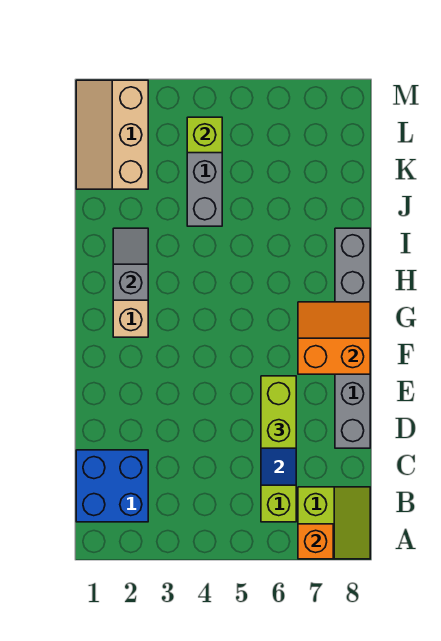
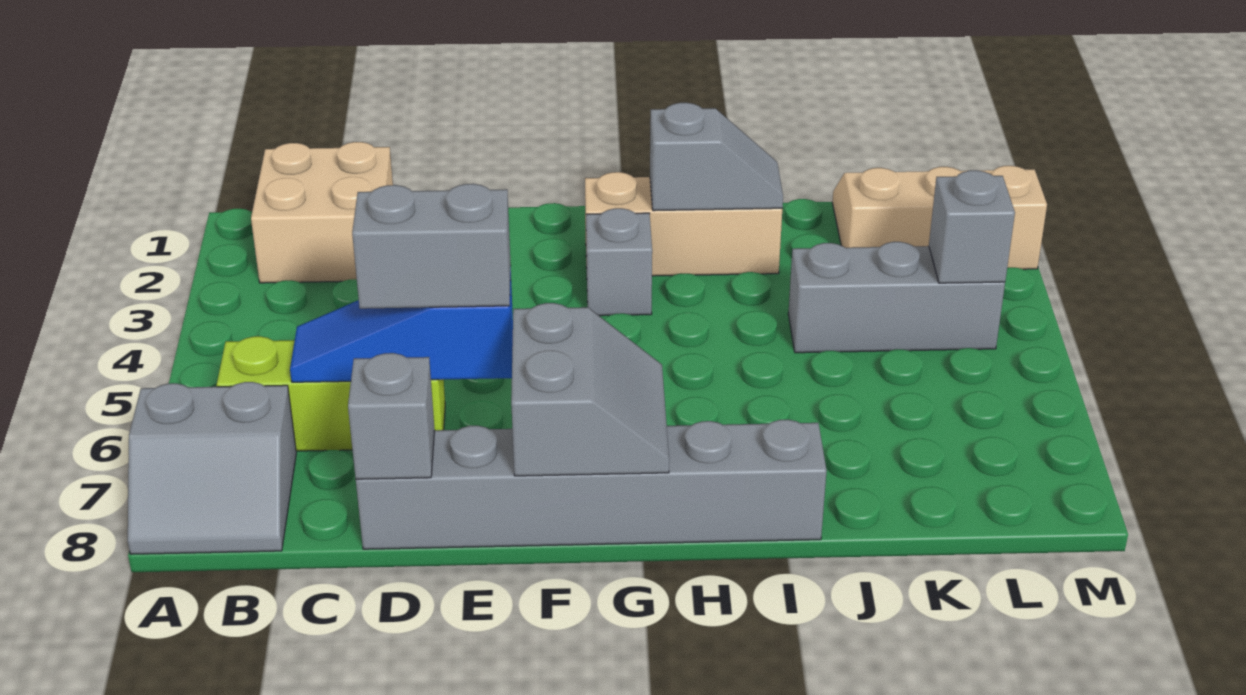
lime 2x2 slope [298,487,370,559] -> grey 2x2 slope [128,382,296,554]
orange 1x1 brick [298,524,333,559] -> none
blue 2x2 brick [76,450,148,522] -> tan 2x2 brick [251,142,393,283]
lime 1x2 brick [261,376,296,448] -> grey 1x2 brick [352,184,511,309]
none -> grey 1x1 brick [348,353,435,479]
orange 2x2 slope [298,302,370,374] -> grey 2x2 slope [511,303,669,476]
none -> grey 1x1 brick [586,208,652,316]
lime 1x1 brick [187,117,222,153] -> grey 1x1 brick [929,170,1015,283]

